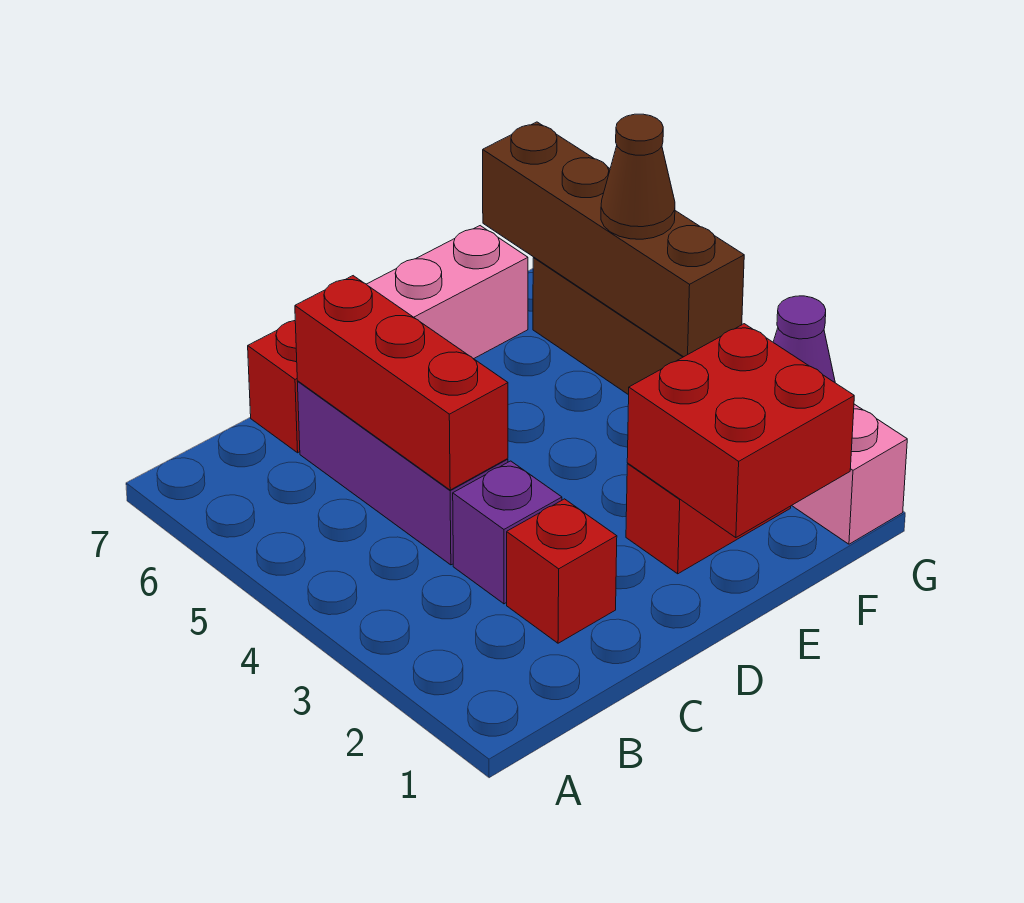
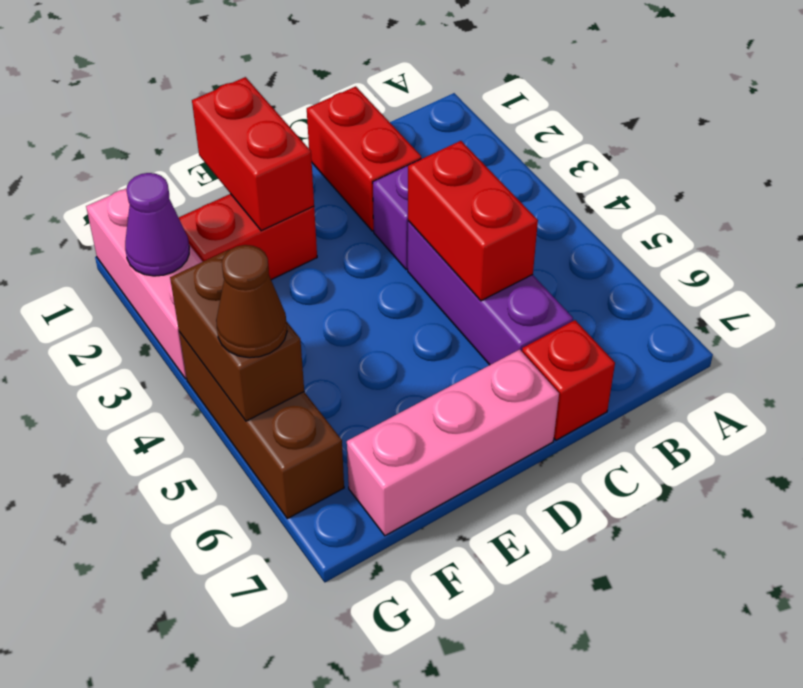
red 1x1 brick [507,499,617,643] -> red 1x2 brick [307,86,421,231]
red 1x3 brick [295,276,508,490] -> red 1x2 brick [408,141,538,301]
red 2x2 brick [627,324,854,538] -> red 1x2 brick [192,77,314,231]
brown 1x4 brick [483,122,744,357] -> brown 1x2 brick [170,250,304,421]

